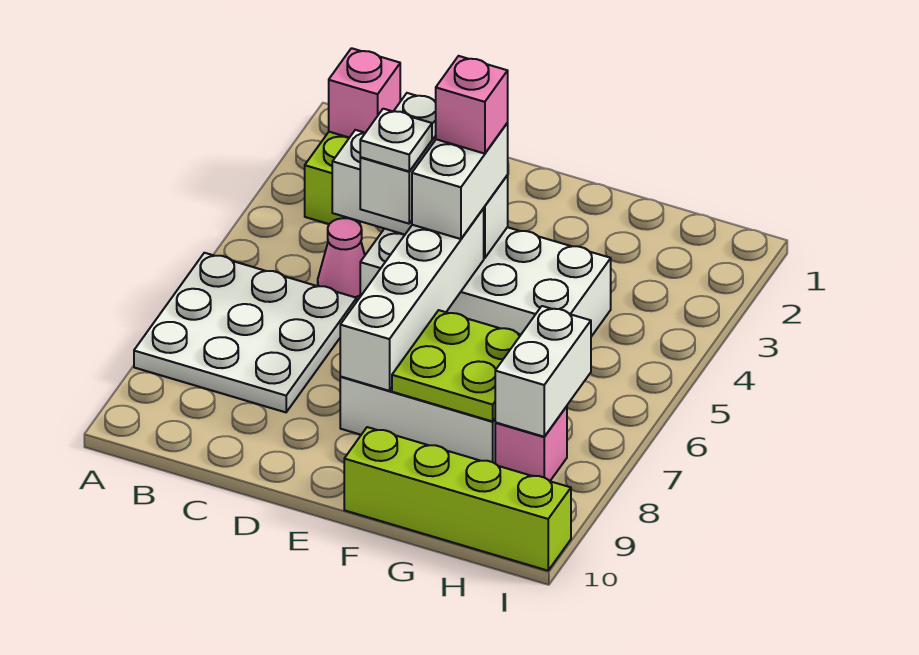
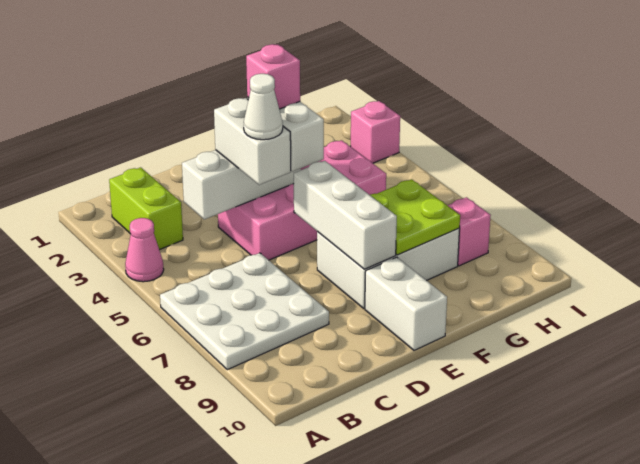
pink 1x1 brick [329,48,400,138] -> pink 1x1 brick moved to [351,101,400,163]
pink 1x1 cone [318,218,365,301] -> pink 1x1 cone moved to [125,218,164,282]
white 2x4 brick [360,227,611,337] -> pink 2x4 brick [218,140,386,260]
white 1x1 plate [360,109,432,171] -> white 1x1 cone [244,74,283,140]
white 1x4 brick [340,209,484,391] -> white 1x3 brick [294,161,397,269]
lime 1x4 brick [344,427,571,571] -> none
white 1x2 brick [495,306,591,437] -> white 1x2 brick moved to [365,257,447,350]

